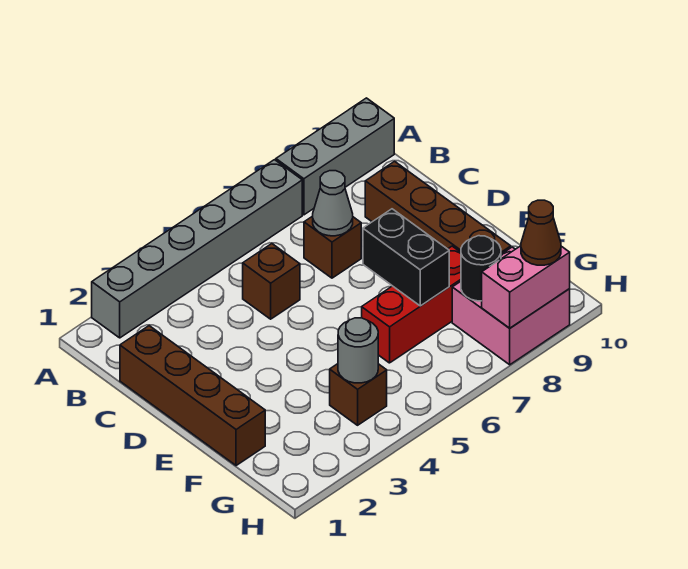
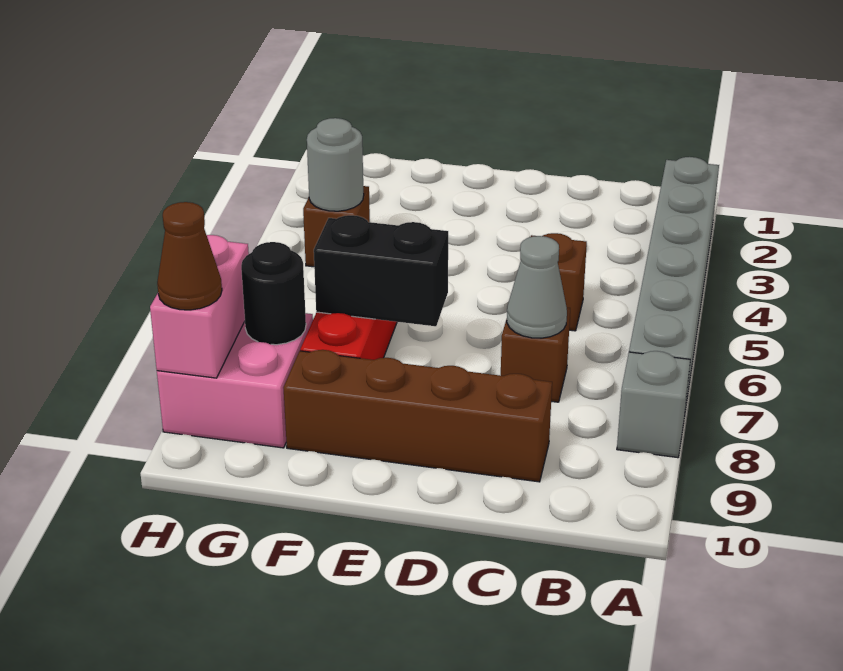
grey 1x3 brick [276,98,394,215] -> grey 1x1 brick [617,351,690,458]
brown 1x4 brick [120,326,265,466] -> none

